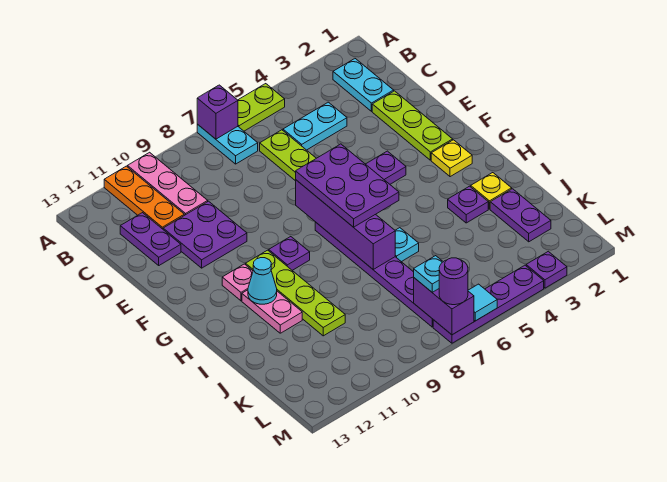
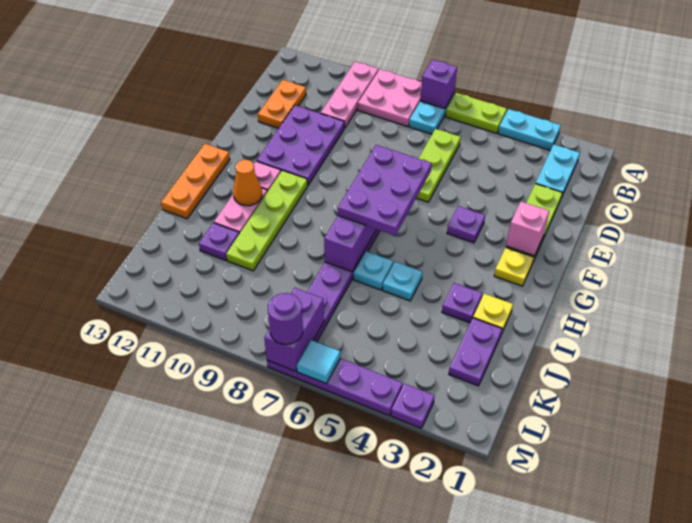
none -> pink 2x2 plate [358,69,422,127]
orange 1x3 plate [104,166,184,229] -> orange 1x3 plate moved to [161,144,230,219]
cyan 1x2 plate [283,102,347,150] -> cyan 1x2 plate moved to [498,109,561,150]
purple 1x2 plate [120,213,181,265] -> orange 1x2 plate [258,80,306,128]
purple 2x2 plate [163,201,247,268] -> purple 2x3 plate [257,105,344,185]
none -> pink 1x1 brick [506,202,549,256]
purple 1x1 plate [269,237,310,270] -> purple 1x1 plate moved to [199,223,239,261]
cyan 1x1 cone [248,258,277,304] -> orange 1x1 cone [233,160,262,206]
cyan 1x1 plate [414,256,443,292] -> cyan 1x1 plate moved to [382,262,423,301]

